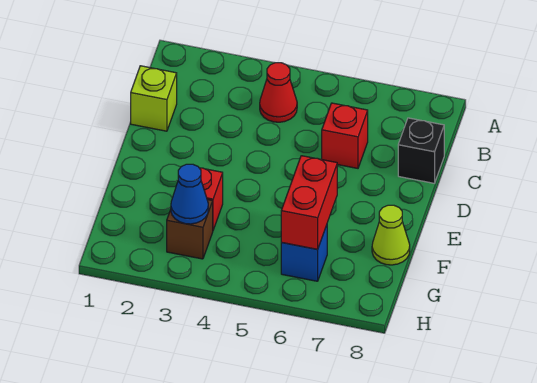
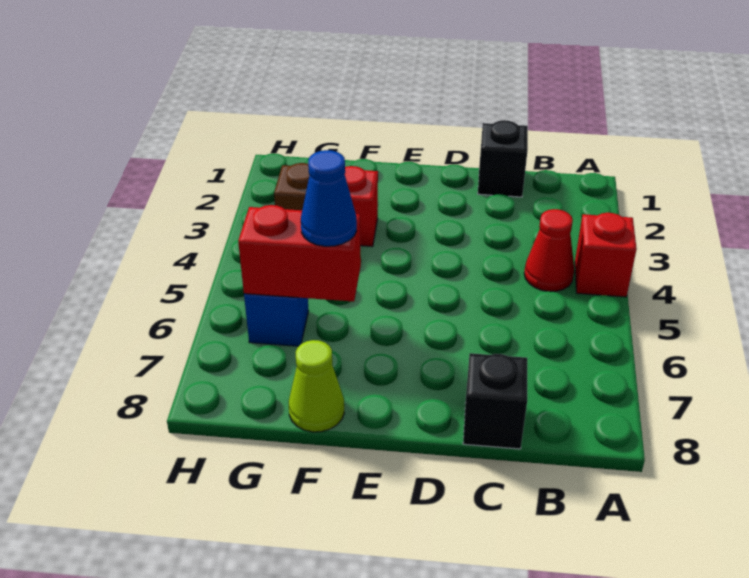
lime 1x1 brick [131,66,177,131] -> black 1x1 brick [478,120,528,197]
red 1x1 brick [322,103,368,168] -> red 1x1 brick moved to [575,213,637,297]
blue 1x1 cone [171,164,208,224] -> blue 1x1 cone moved to [301,150,357,246]

